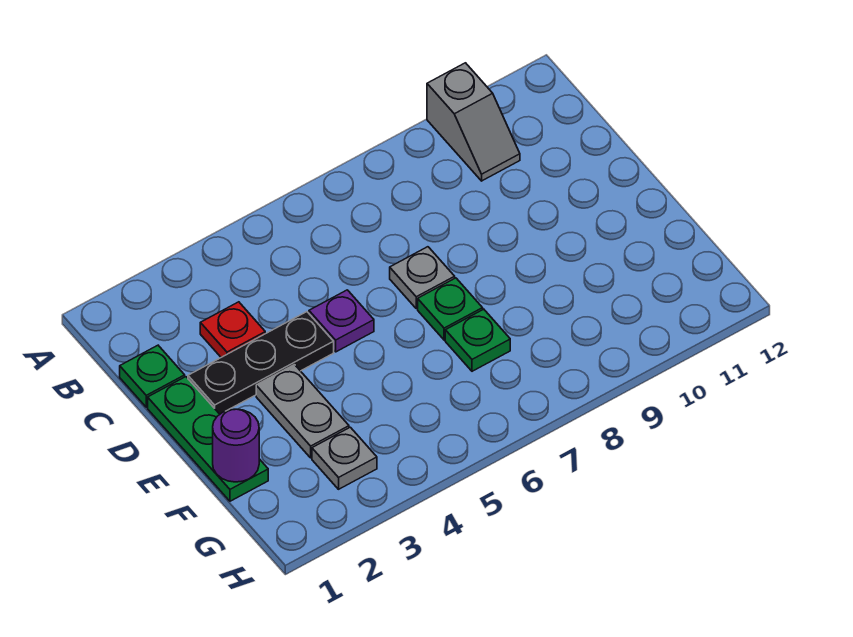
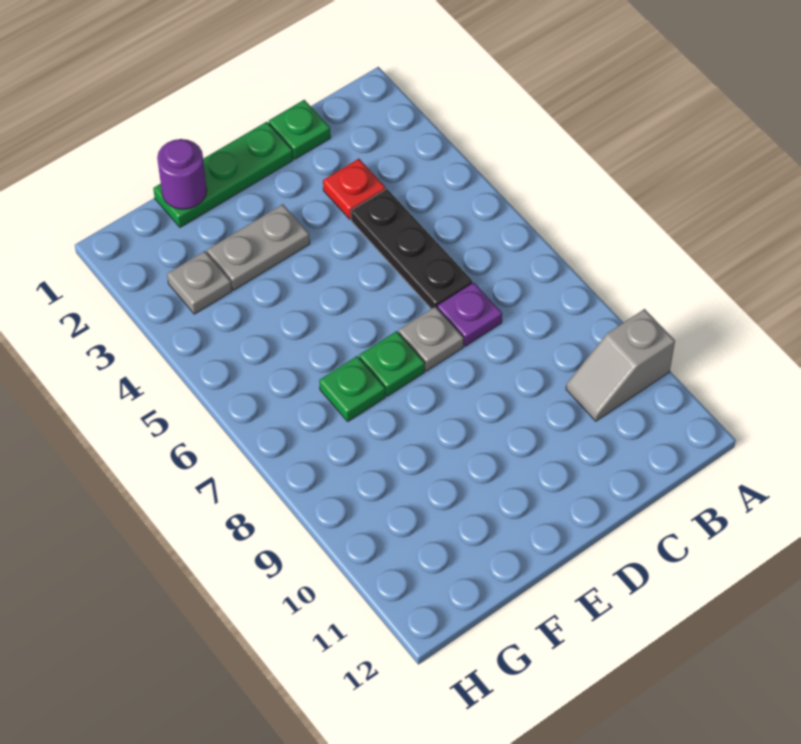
black 1x3 plate [188,312,334,414] -> black 1x3 plate moved to [351,189,472,309]
purple 1x1 plate [309,290,374,352] -> purple 1x1 plate moved to [437,282,502,346]

